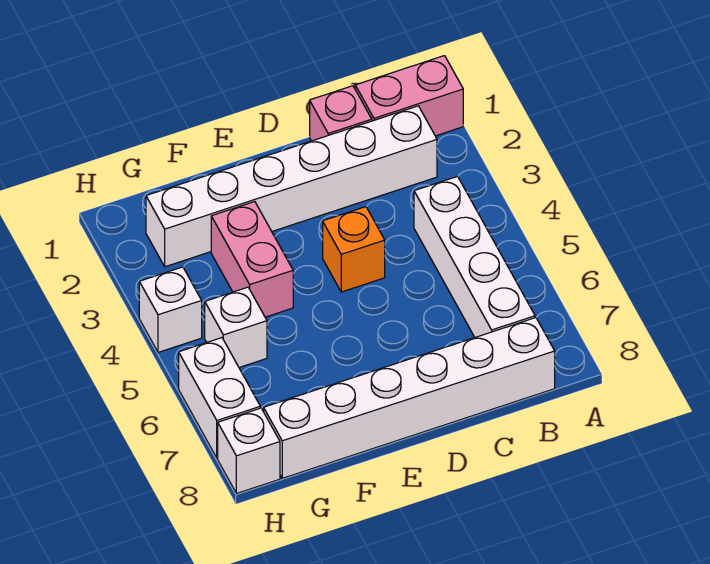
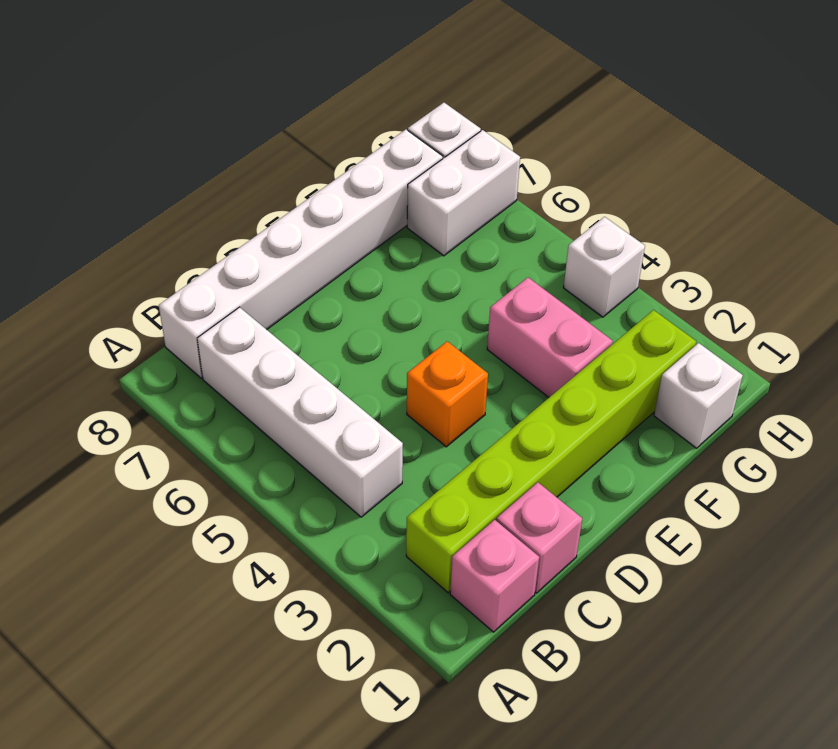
pink 1x2 brick [355,56,463,136] -> pink 1x1 brick [450,520,539,632]
white 1x6 brick [146,106,437,267] -> lime 1x6 brick [406,310,696,593]
white 1x1 brick [205,287,267,367] -> white 1x1 brick moved to [654,343,743,448]
white 1x2 brick [179,338,260,458] -> white 1x2 brick turned to [407,130,520,256]

